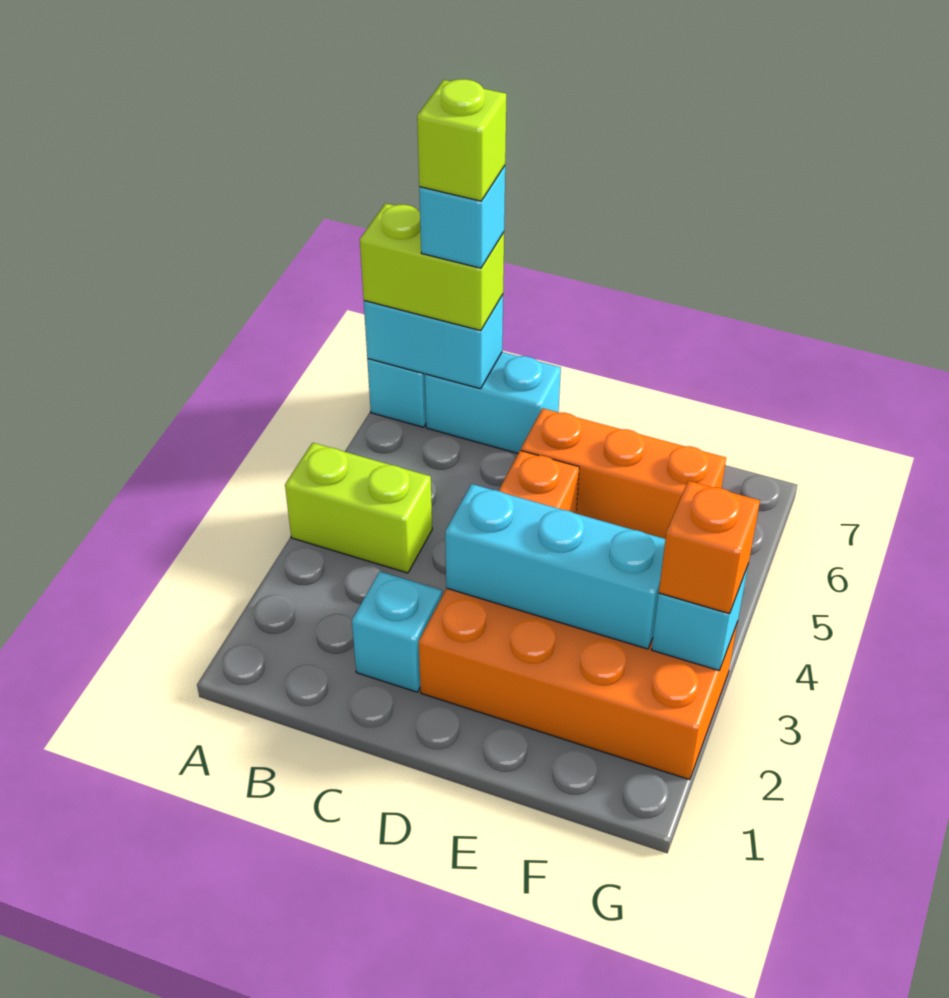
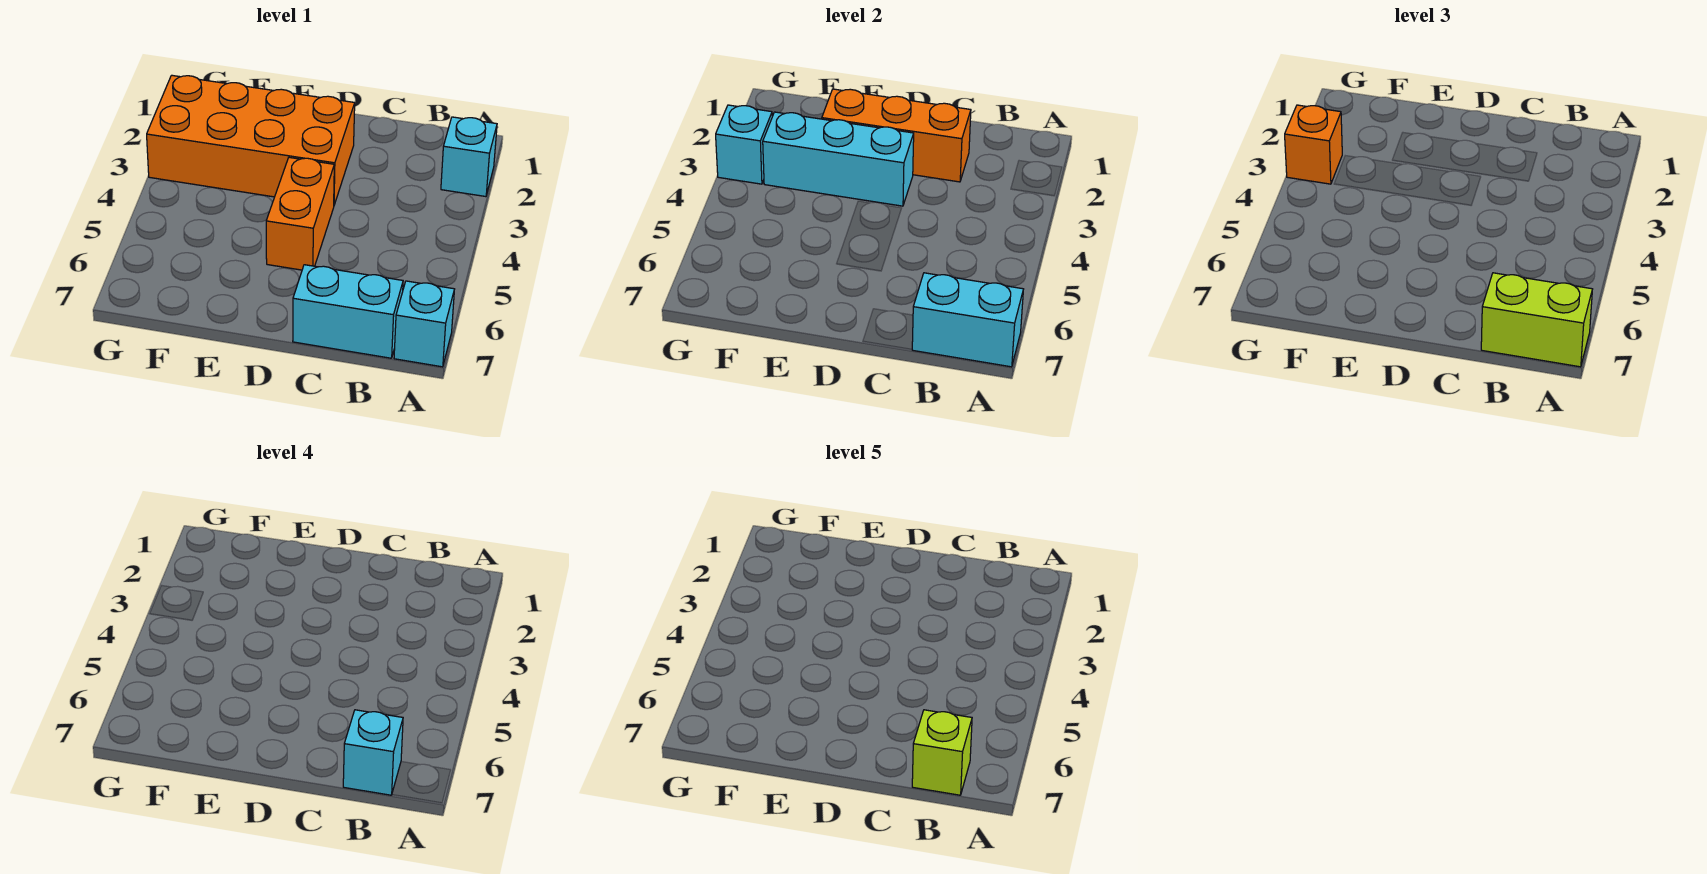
lime 1x2 brick [285,443,432,573] -> none
cyan 1x1 brick [352,572,442,692] -> cyan 1x1 brick moved to [441,117,497,197]
orange 1x3 brick [521,408,726,539] -> orange 1x3 brick moved to [822,89,971,182]

